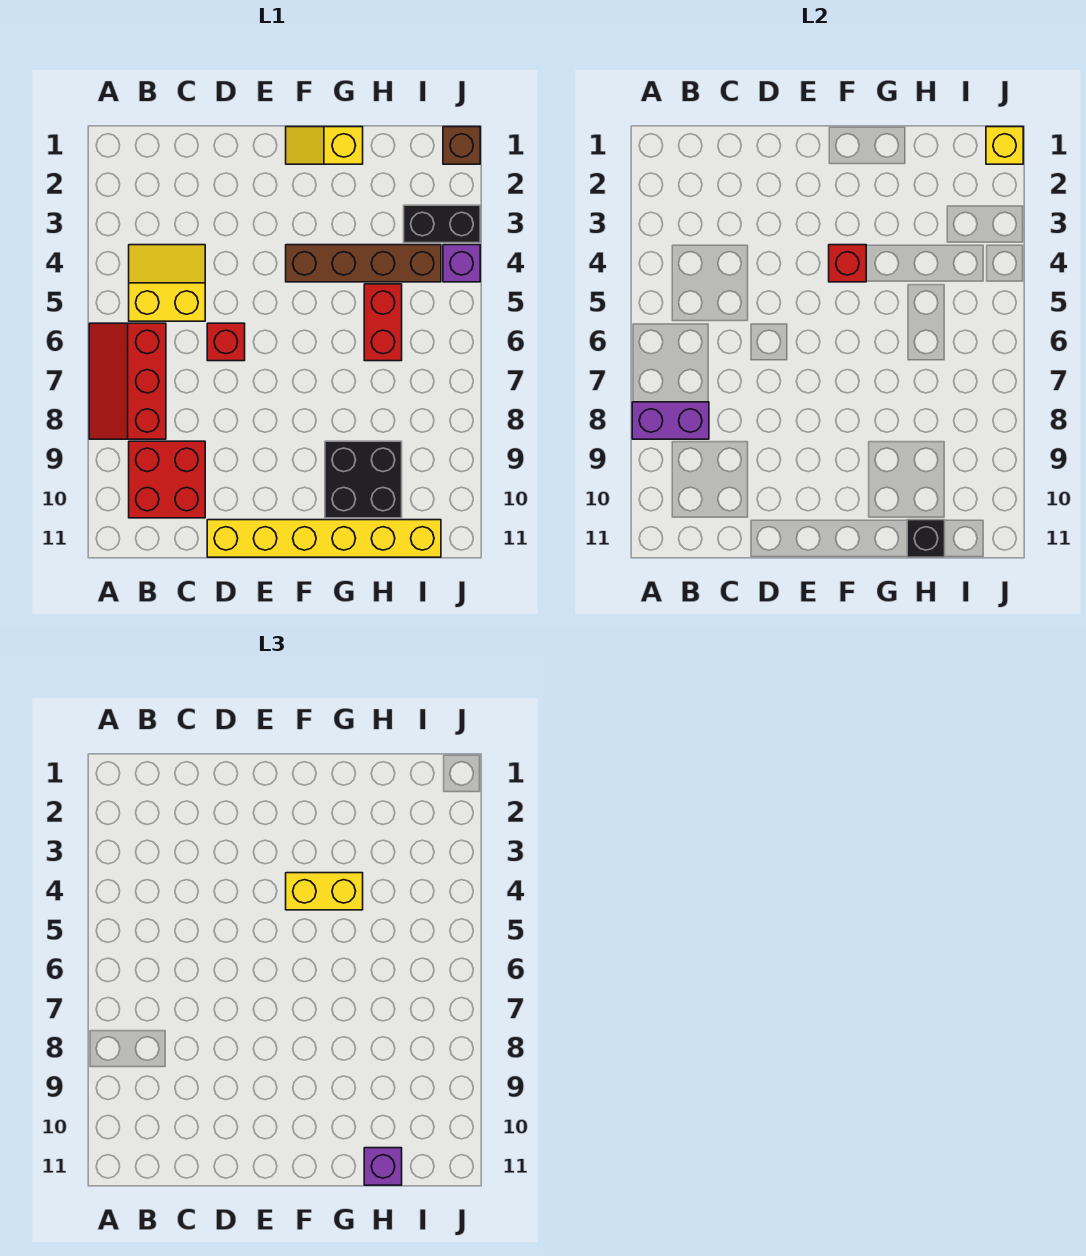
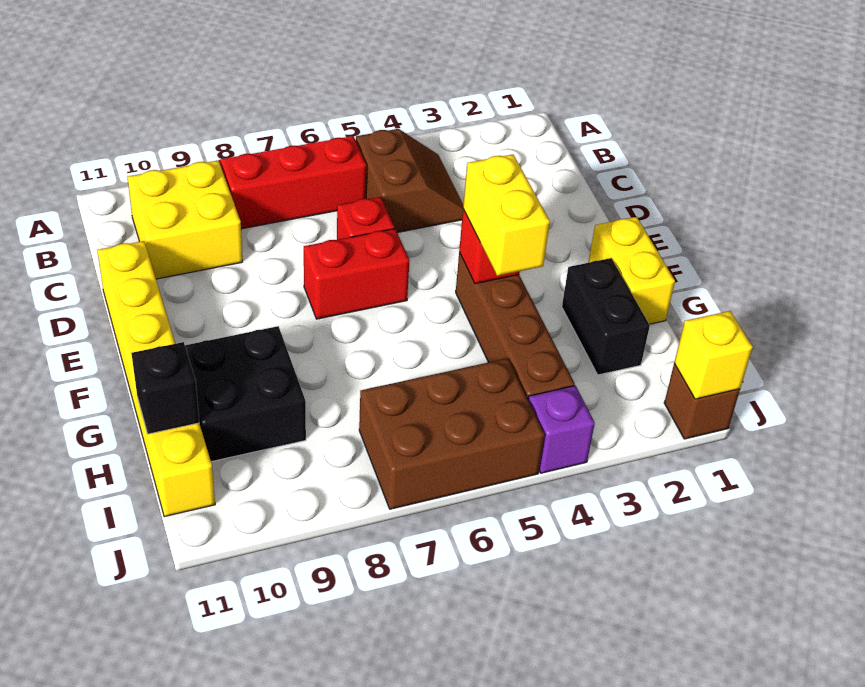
purple 1x2 brick [632,402,709,439] -> none
yellow 2x2 slope [129,245,205,321] -> brown 2x2 slope [356,129,463,232]
red 2x2 brick [129,441,205,518] -> yellow 2x2 brick [128,160,243,279]
yellow 1x2 slope [286,127,363,164] -> yellow 1x2 brick [588,217,675,324]
red 1x2 brick [364,284,402,361] -> red 1x2 brick moved to [304,229,410,319]
purple 1x1 brick [364,1148,402,1185] -> none
black 1x2 brick [404,205,480,243] -> black 1x2 brick moved to [562,258,650,375]
none -> brown 2x3 brick [359,358,545,509]

